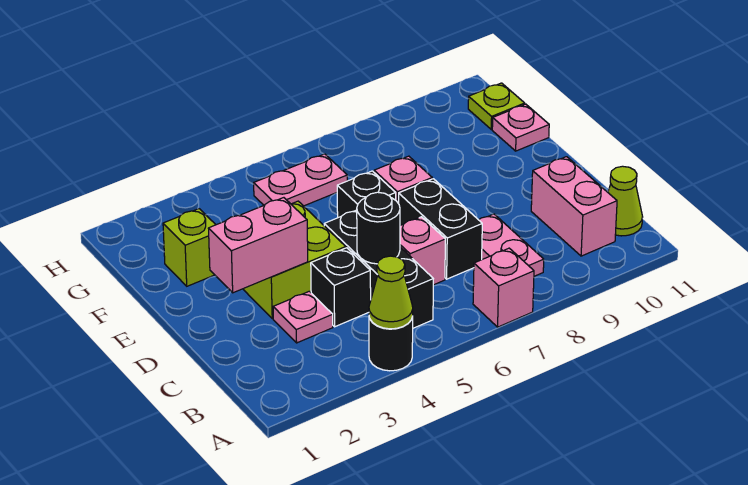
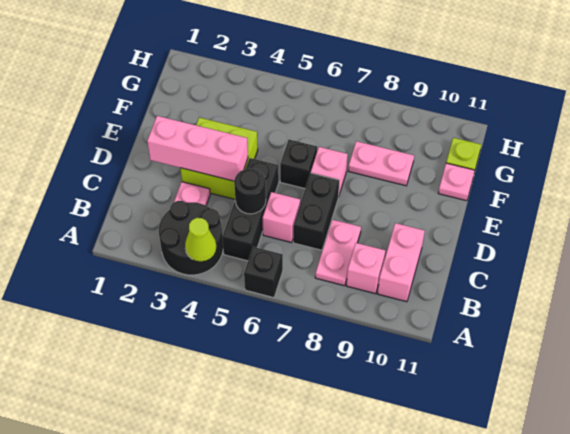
black 1x1 round brick [369,317,413,371] -> black 2x2 round brick [159,201,223,275]
pink 1x1 brick [473,248,534,327] -> pink 1x1 brick moved to [346,243,385,294]
lime 1x1 cone [608,166,643,236] -> none
black 1x1 brick [311,248,371,327] -> black 1x1 brick moved to [244,247,283,298]
pink 1x2 brick [208,198,308,293] -> pink 1x3 brick [147,116,248,181]
lime 1x1 brick [163,209,216,286] -> none
pink 1x2 plate [254,154,347,206] -> pink 1x2 plate moved to [348,141,414,186]

